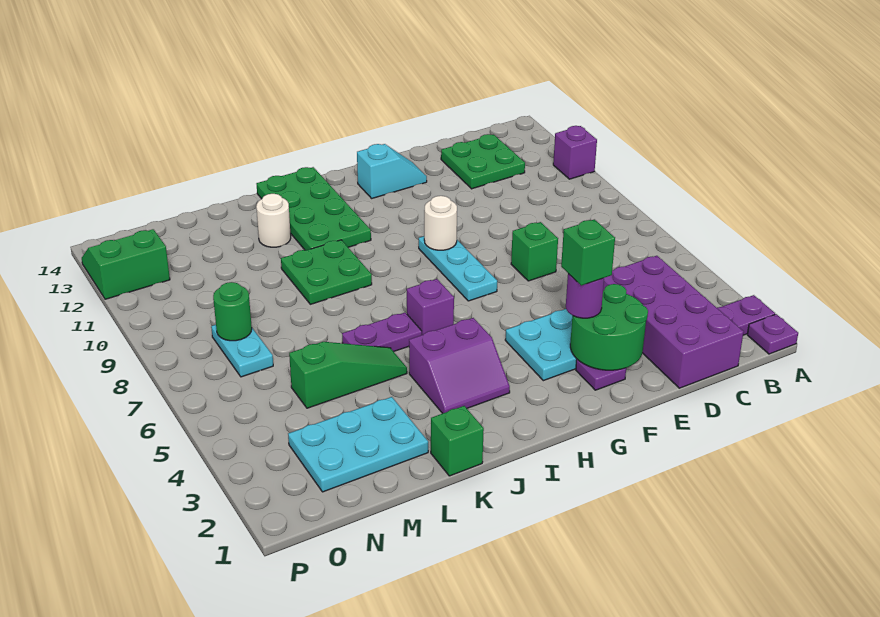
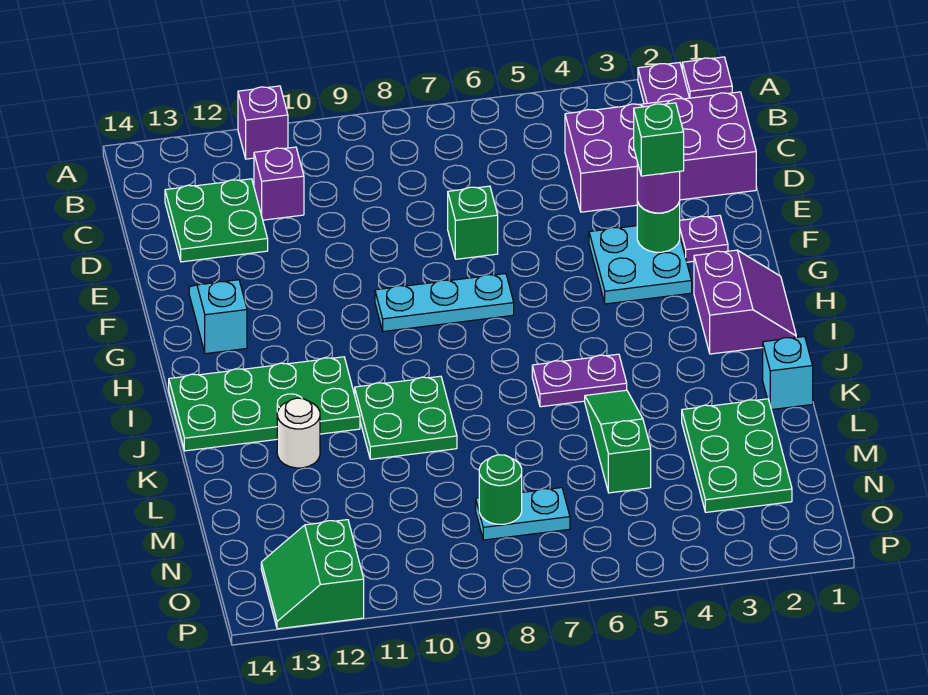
green 2x2 round brick [570,284,648,370] -> green 1x1 round brick [637,202,680,252]
white 1x1 round brick [424,196,457,250] -> none
purple 2x2 slope [409,318,510,413] -> purple 2x2 slope moved to [694,250,796,354]
purple 1x1 brick [407,279,454,335] -> purple 1x1 brick moved to [254,147,304,220]
purple 1x2 plate [342,313,422,352] -> purple 1x2 plate turned to [532,354,627,407]
green 1x1 brick [431,406,484,476] -> cyan 1x1 brick [763,337,813,410]
cyan 2x3 plate [288,397,428,492] -> green 2x3 plate [682,399,792,512]

